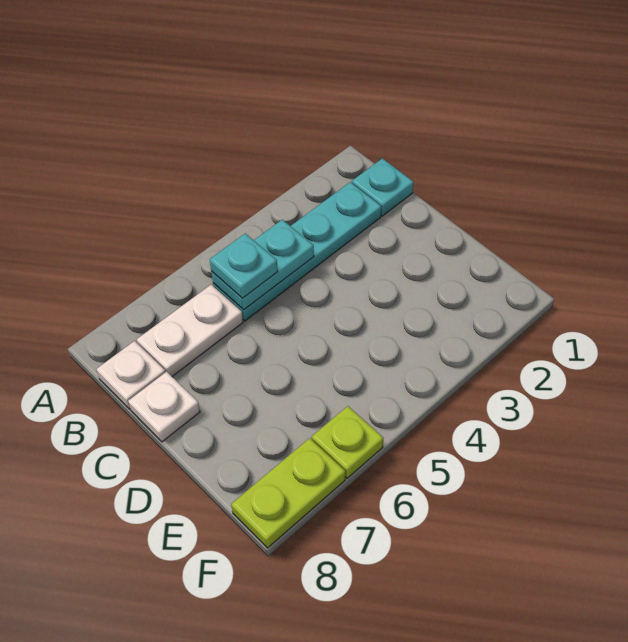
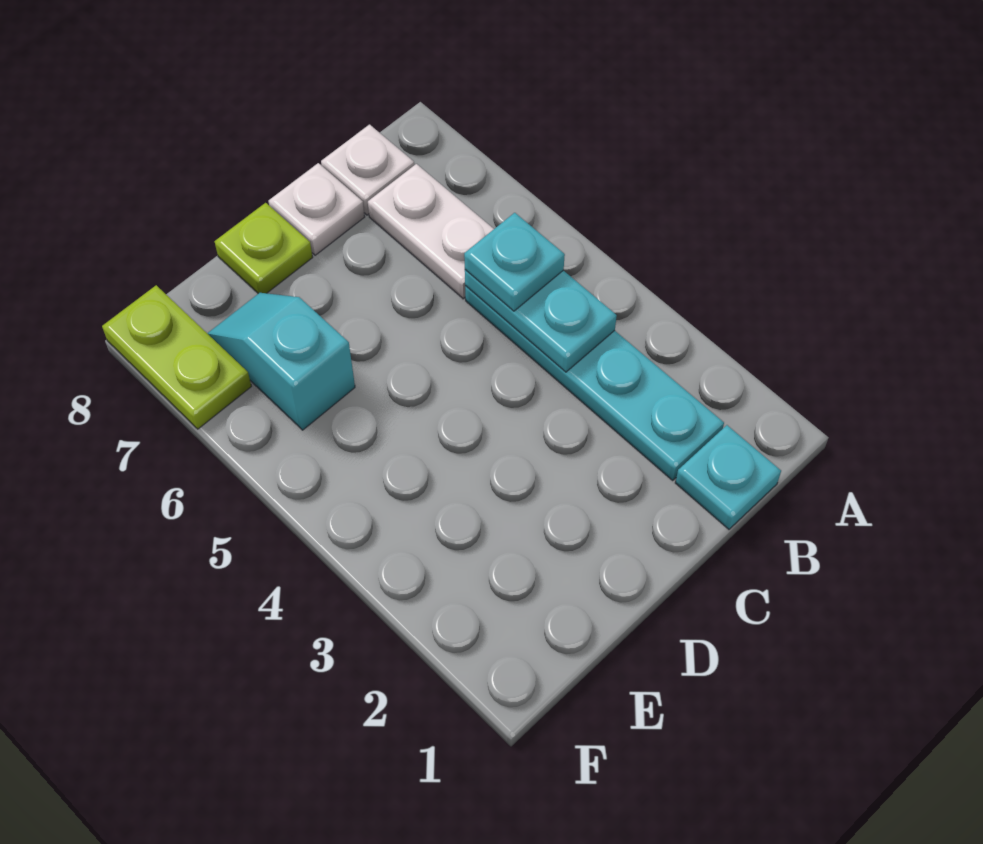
none -> cyan 1x2 slope [207,293,355,430]
lime 1x1 plate [312,406,383,478] -> lime 1x1 plate moved to [215,203,313,294]

